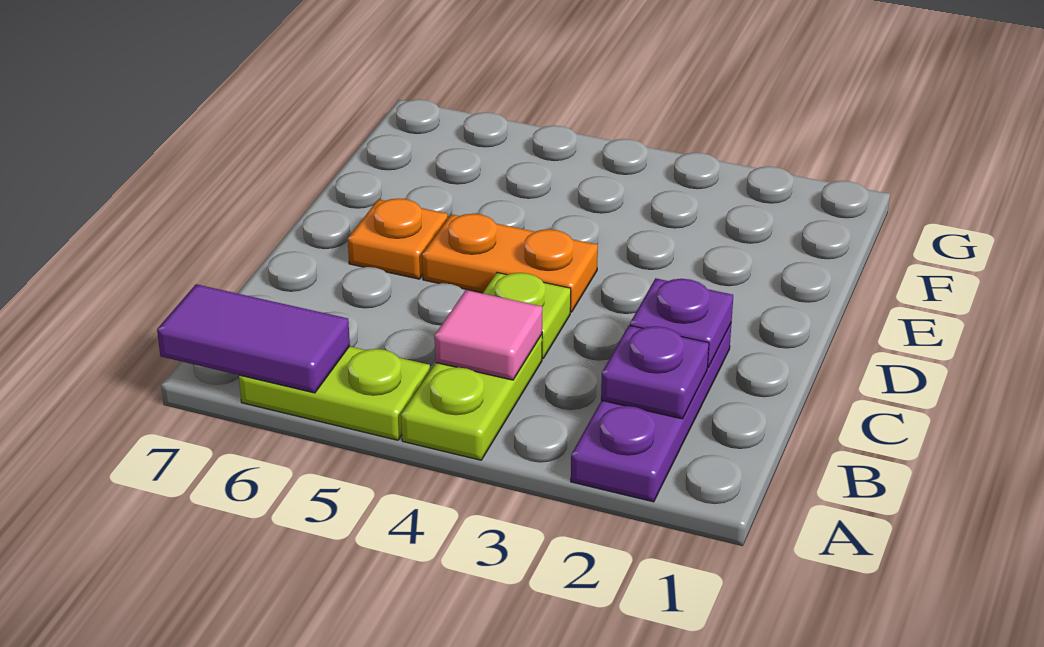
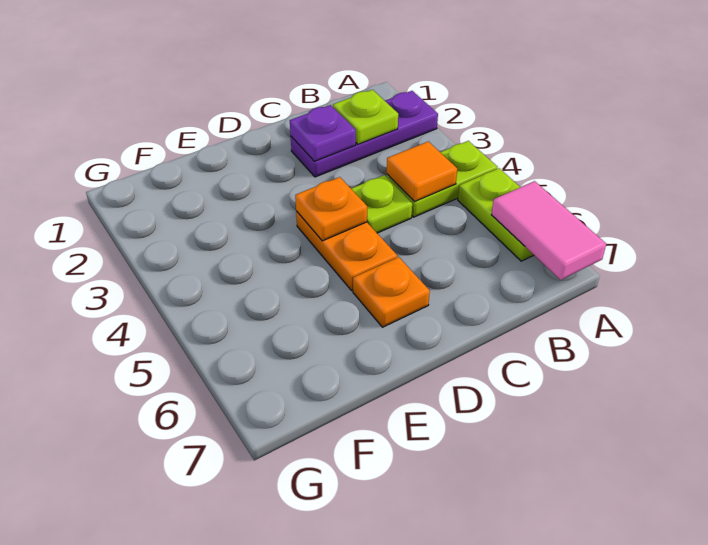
purple 1x2 tile [157,284,350,393] -> pink 1x2 tile [491,181,606,280]
purple 1x1 plate [601,325,709,419] -> lime 1x1 plate [333,90,398,144]
pink 1x1 tile [435,290,542,380] -> orange 1x1 tile [387,141,457,201]
none -> orange 1x1 plate [295,177,367,241]

